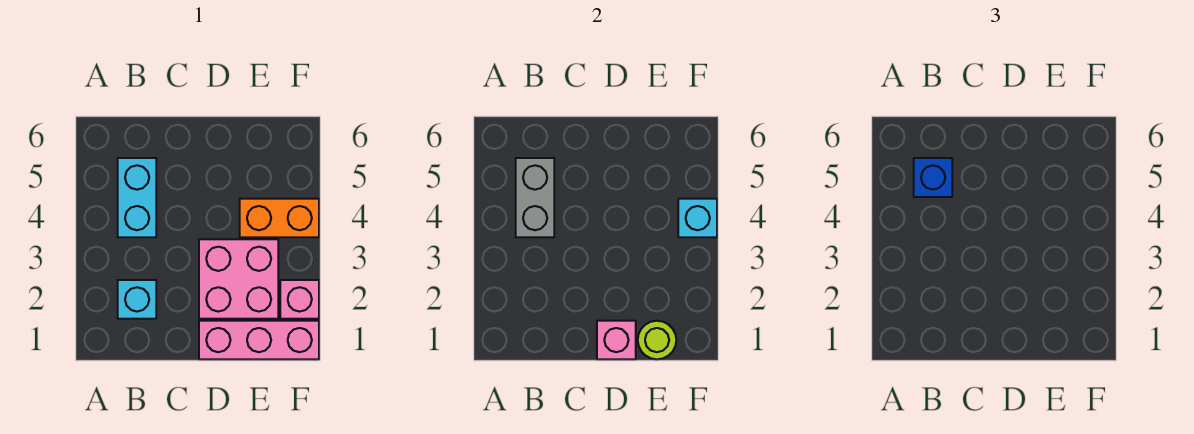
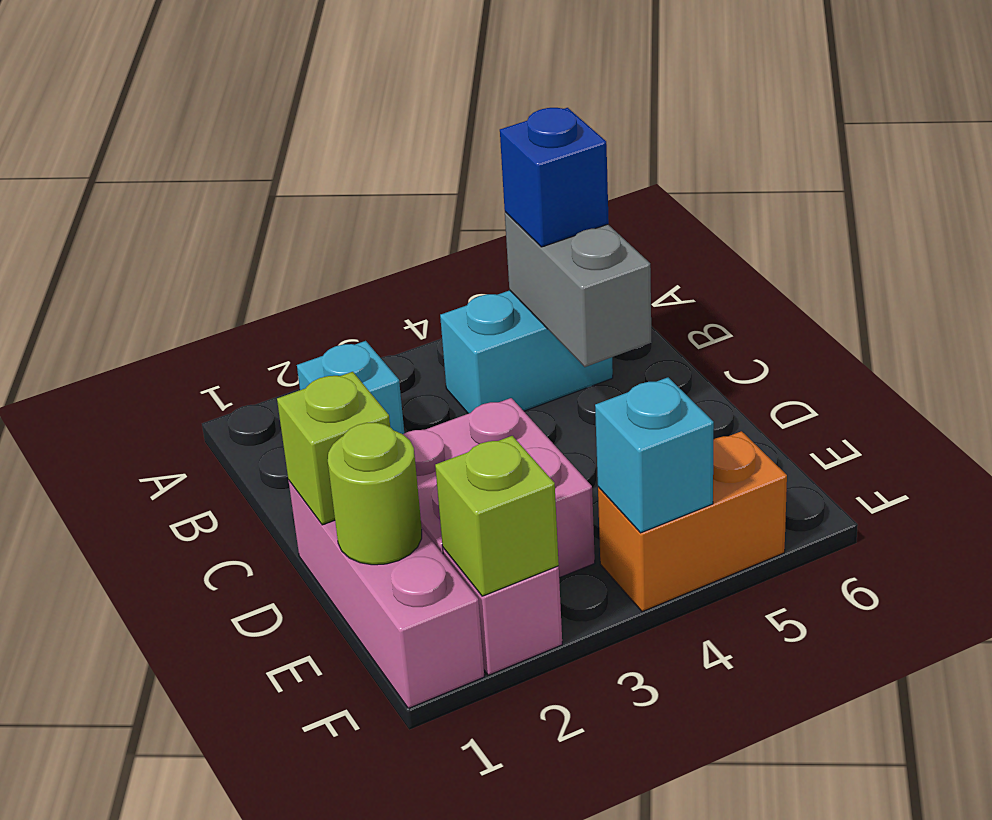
grey 1x2 brick [516,158,554,237] -> grey 1x2 brick turned to [505,212,652,367]
pink 1x1 brick [597,321,636,359] -> lime 1x1 brick [277,372,390,525]
orange 1x2 brick [240,199,319,237] -> orange 1x2 brick turned to [598,431,787,612]
none -> lime 1x1 brick [435,436,559,596]

